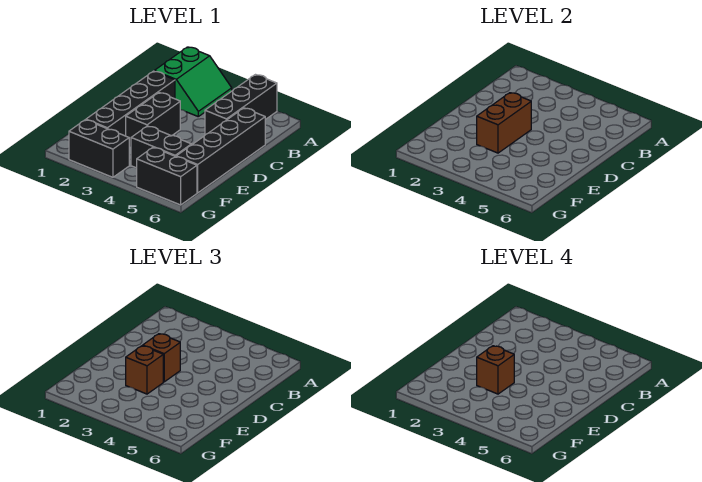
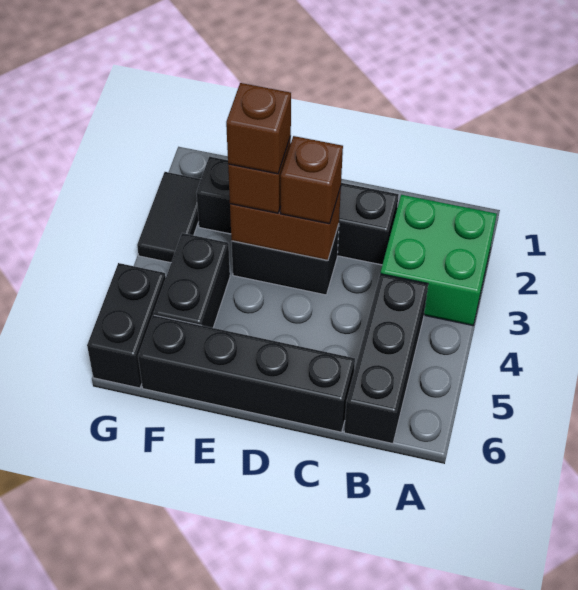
green 2x2 slope [155,47,232,116] -> green 2x2 brick [380,195,497,325]
black 1x3 brick [205,75,277,135] -> black 1x3 brick turned to [344,274,428,444]
black 1x2 brick [69,120,129,177] -> black 1x2 tile [137,172,201,263]

